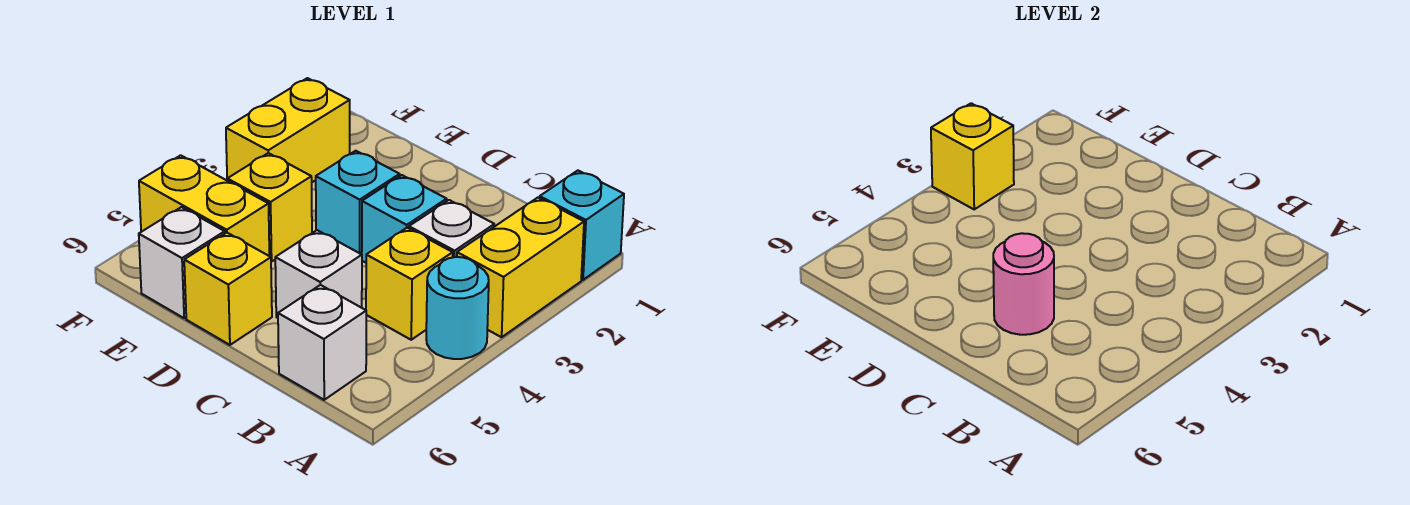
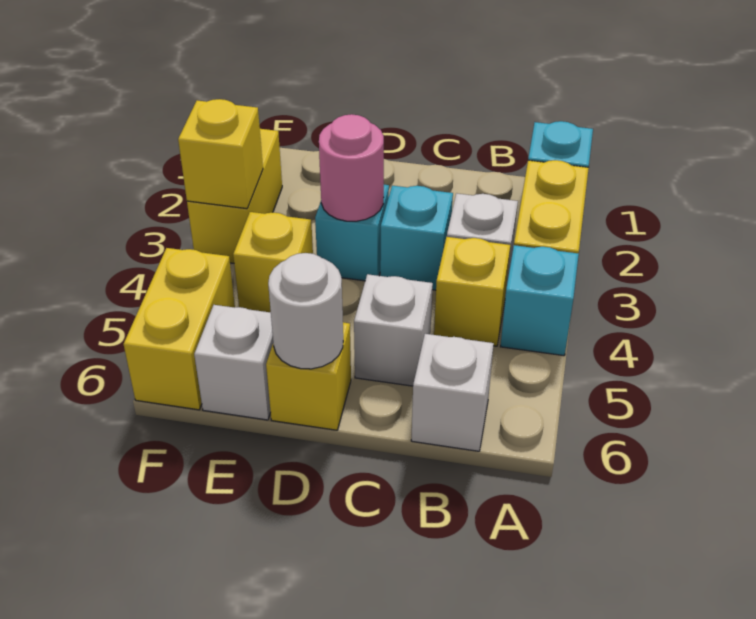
cyan 1x1 round brick [426,257,489,359] -> cyan 1x1 brick [500,245,579,356]
pink 1x1 round brick [993,233,1054,335] -> pink 1x1 round brick moved to [319,114,384,221]
none -> white 1x1 round brick [268,253,343,369]
yellow 1x2 brick [139,155,269,256] -> yellow 1x2 brick turned to [124,248,235,410]

